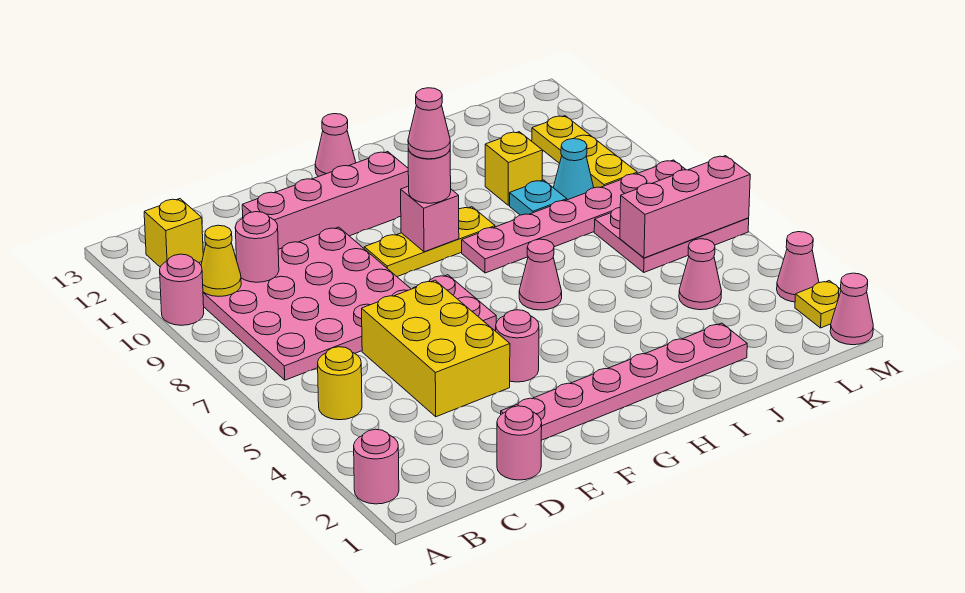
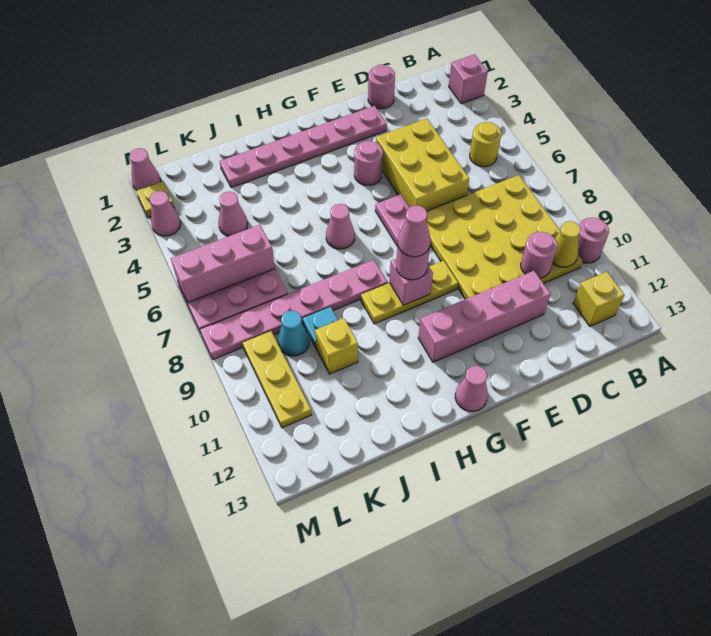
pink 1x1 round brick [354,429,399,504] -> pink 1x1 brick [449,54,488,104]
pink 4x4 plate [203,227,411,380] -> yellow 4x4 plate [427,175,583,299]

